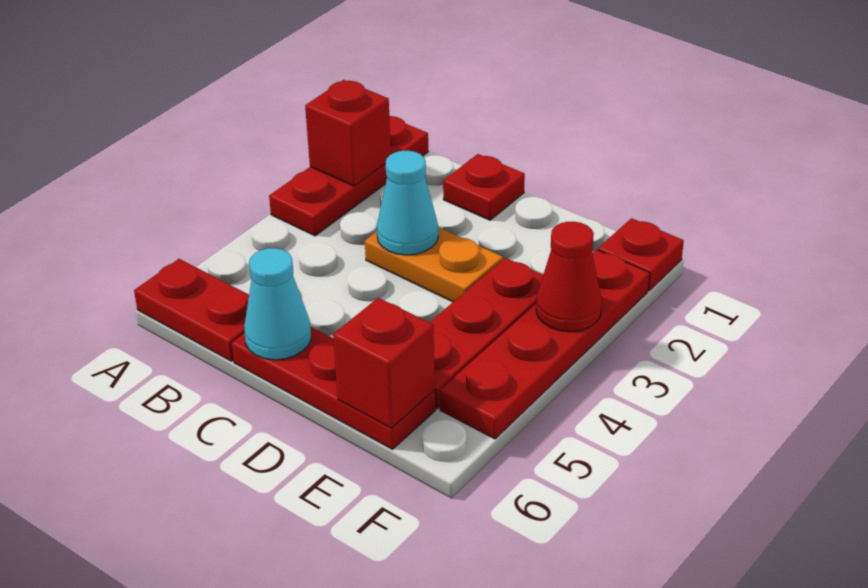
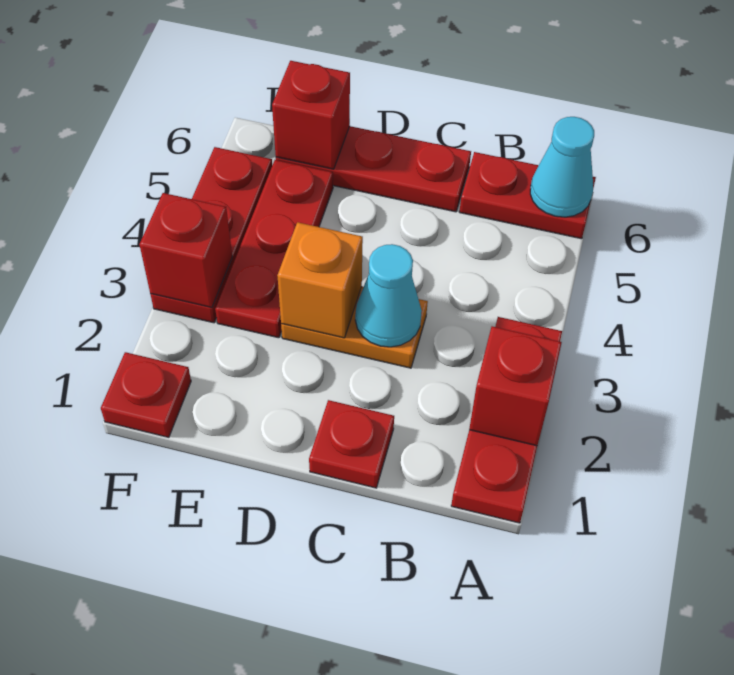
cyan 1x1 cone [244,248,311,360] -> cyan 1x1 cone moved to [530,117,594,217]
none -> orange 1x1 brick [277,222,363,338]
red 1x4 plate [440,250,649,439] -> red 1x3 plate [150,147,272,323]
red 1x1 cone [536,221,602,332] -> red 1x1 brick [139,193,232,307]

